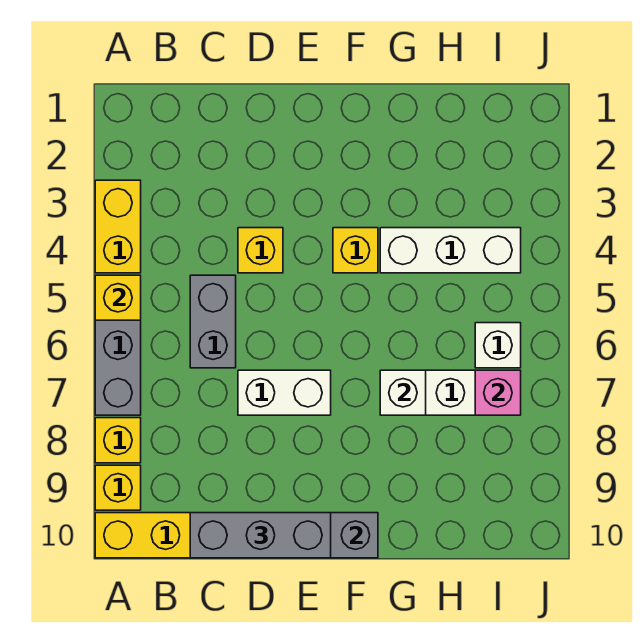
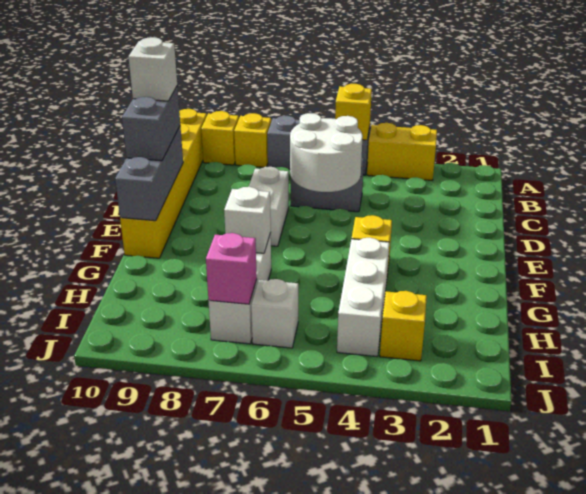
none -> white 2x2 round brick [290,113,363,192]
grey 1x3 brick [190,513,331,558] -> grey 1x2 brick [122,86,180,161]
yellow 1x1 brick [238,228,283,273] -> yellow 1x1 brick moved to [380,291,427,361]
none -> white 1x1 brick [128,37,177,101]

